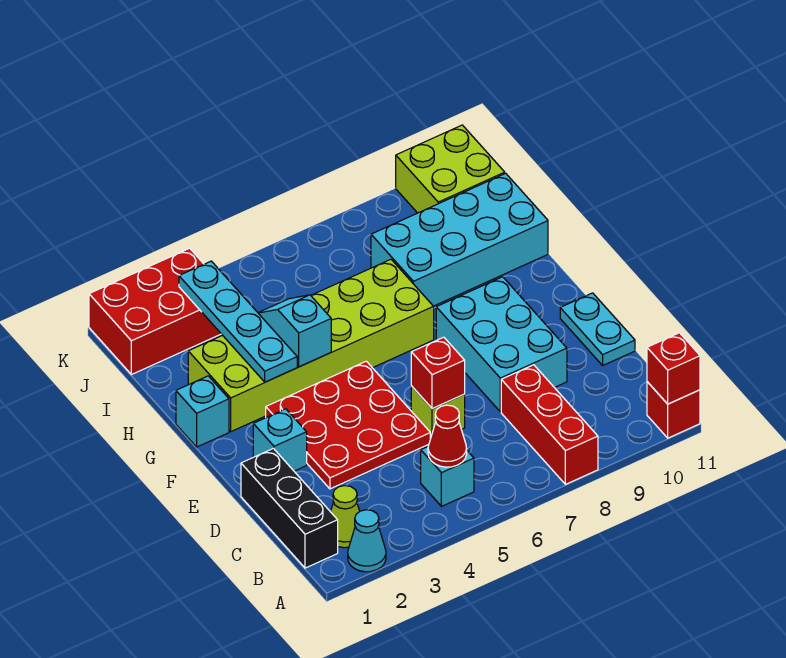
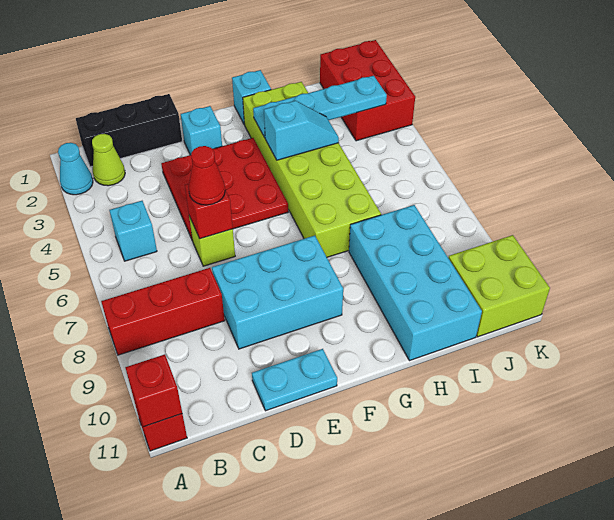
red 1x1 cone [428,405,467,467] -> red 1x1 cone moved to [189,146,225,205]

